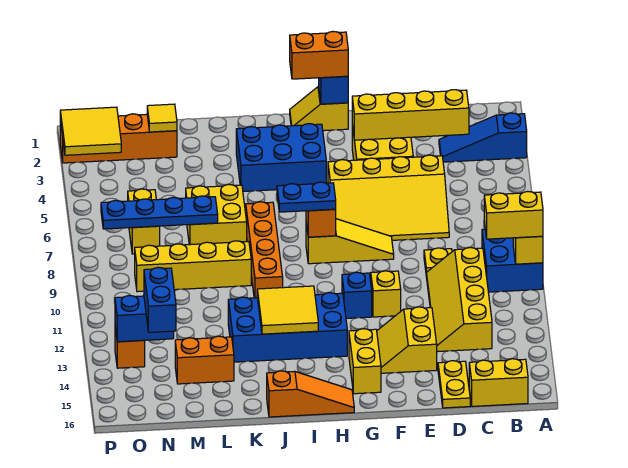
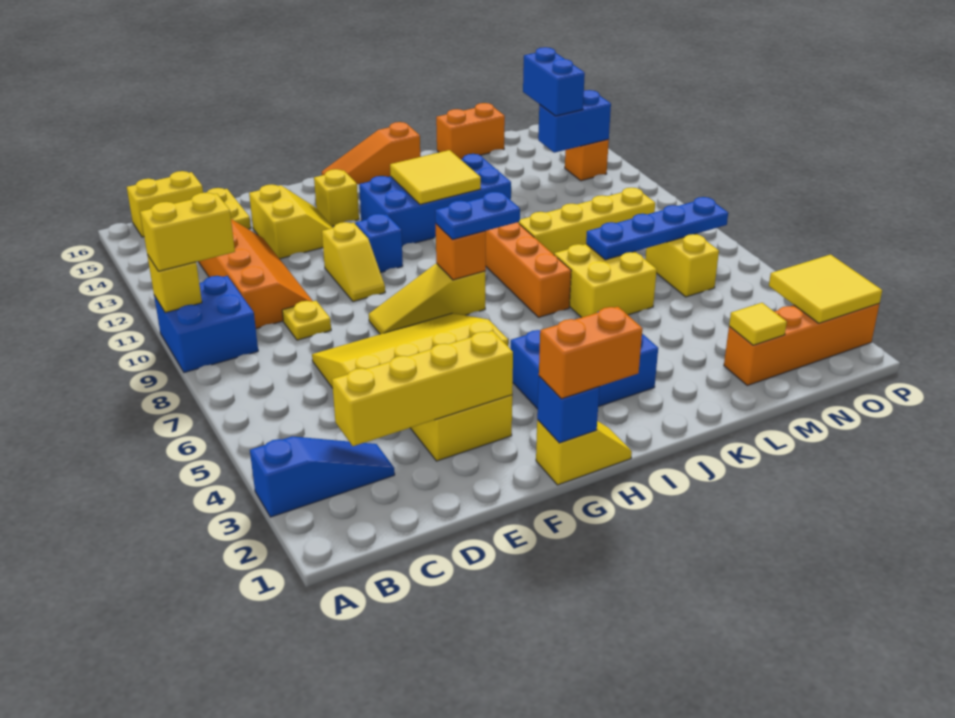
yellow 2x4 slope [426,248,492,352] -> orange 2x4 slope [198,219,313,329]
yellow 1x2 brick [349,329,381,394] -> yellow 1x1 brick [314,169,359,226]
orange 1x2 brick [175,336,234,384] -> orange 1x2 brick moved to [436,103,505,159]

